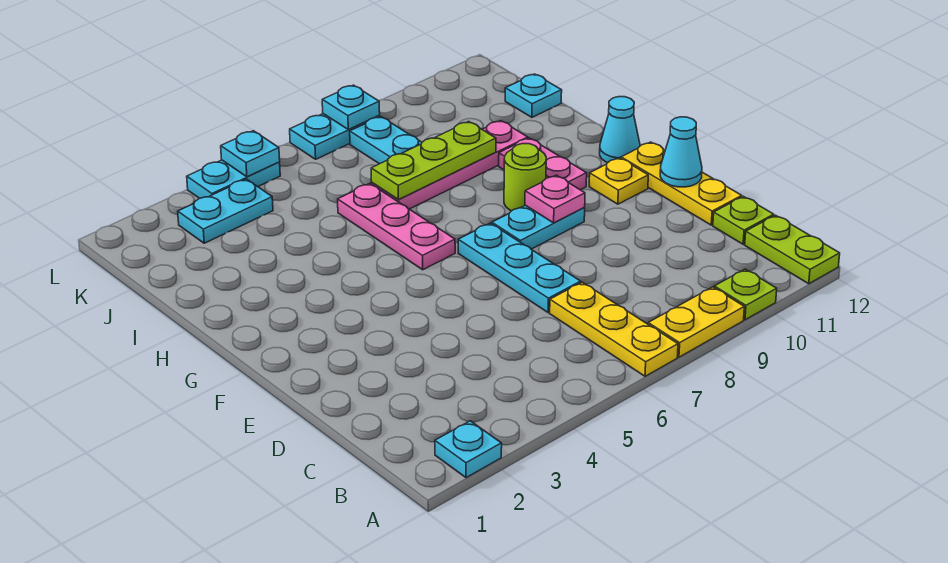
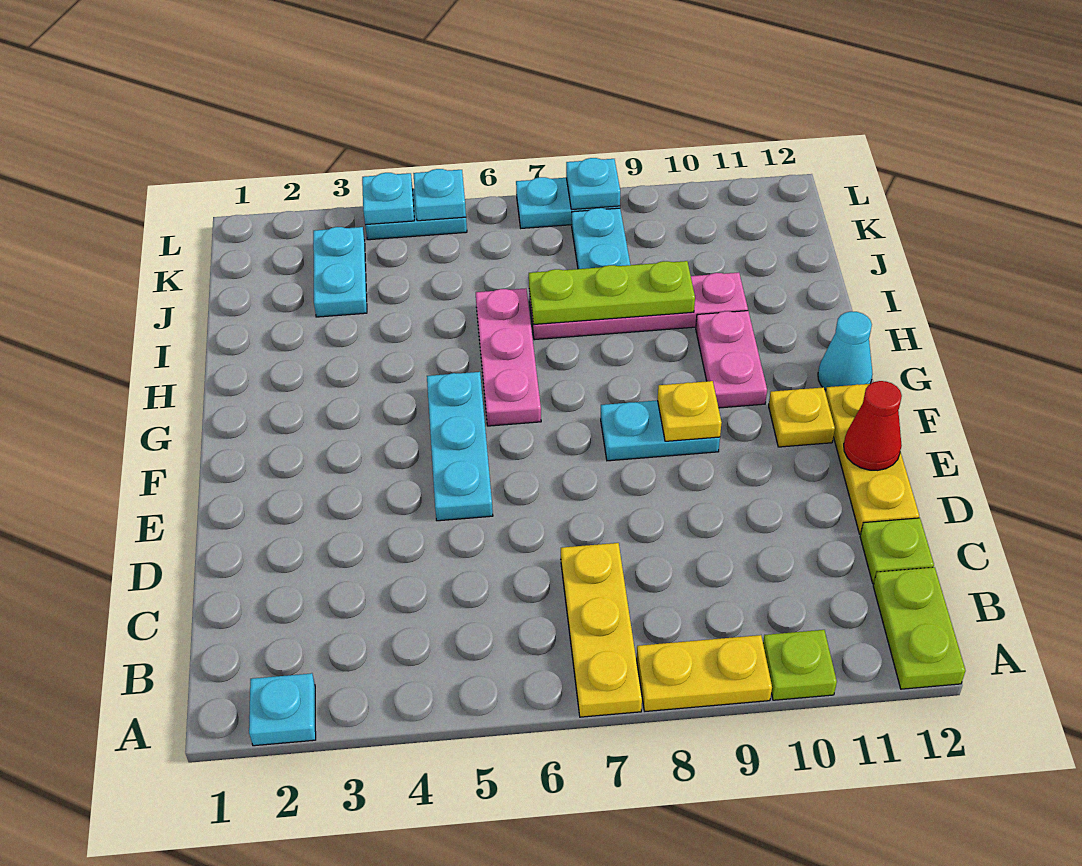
cyan 1x3 plate [458,223,581,312] -> cyan 1x3 plate moved to [427,372,493,521]
cyan 1x1 cone [660,117,702,187] -> red 1x1 cone [844,381,902,470]
pink 1x1 plate [525,175,585,223] -> yellow 1x1 plate [658,381,722,441]
lime 1x1 round brick [504,144,546,211] -> none
cyan 1x1 plate [505,74,562,117] -> cyan 1x1 plate moved to [362,173,414,225]
cyan 1x2 plate [178,179,273,243] -> cyan 1x2 plate turned to [313,227,367,317]

